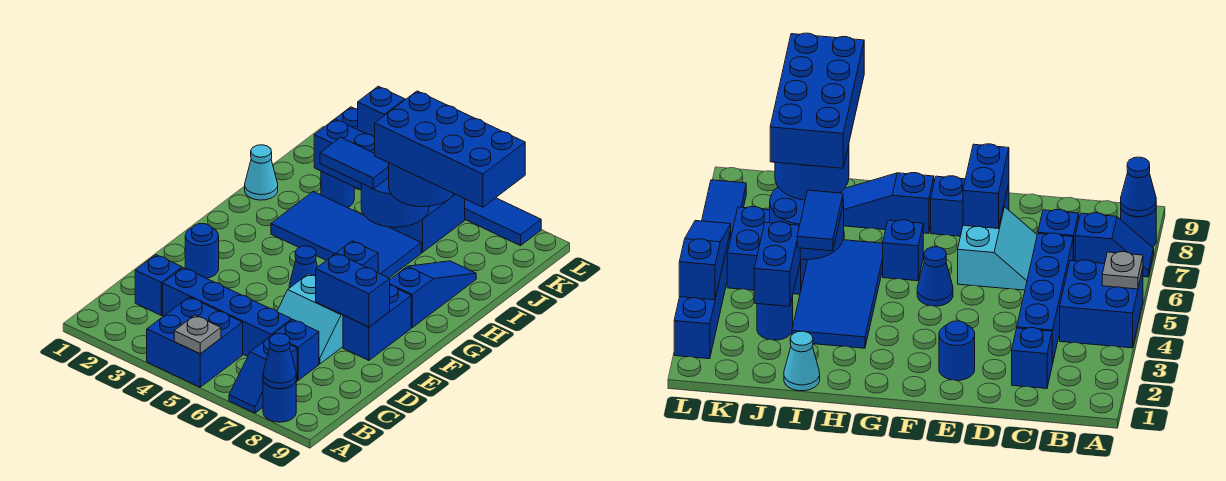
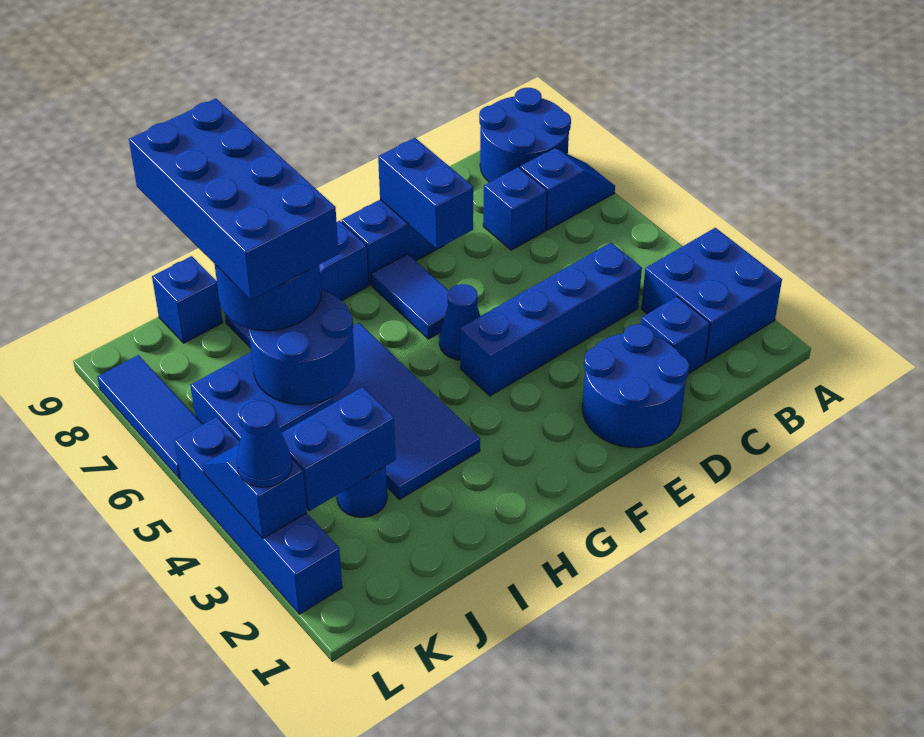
blue 2x2 brick [147,297,243,387] -> blue 2x2 brick moved to [641,228,782,363]
grey 1x1 plate [174,315,221,354] -> none
blue 1x1 round brick [263,381,296,422] -> blue 2x2 round brick [479,88,571,182]
blue 1x1 cone [263,334,296,389] -> blue 1x1 cone moved to [237,401,292,487]
blue 1x4 brick [163,268,292,356] -> blue 1x4 brick turned to [460,243,642,396]
cyan 2x2 slope [277,274,343,364] -> none
blue 1x1 round brick [185,224,219,278] -> blue 2x2 round brick [583,324,689,448]
blue 1x1 brick [337,241,378,273] -> blue 1x1 brick moved to [152,256,223,343]
cyan 1x1 cone [245,145,278,200] -> none
blue 1x2 tile [320,137,389,189] -> blue 1x2 tile moved to [371,254,448,339]
blue 1x2 brick [314,119,375,190] -> blue 1x2 brick turned to [282,387,396,511]
blue 1x3 slope [358,86,406,138] -> blue 1x2 slope [202,443,307,538]

